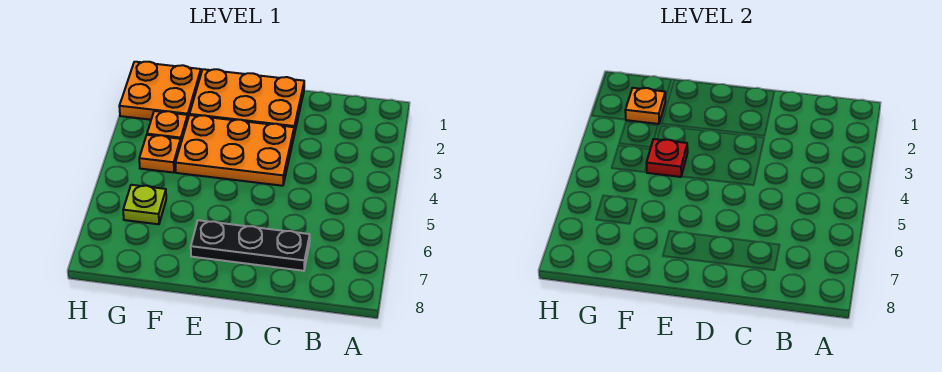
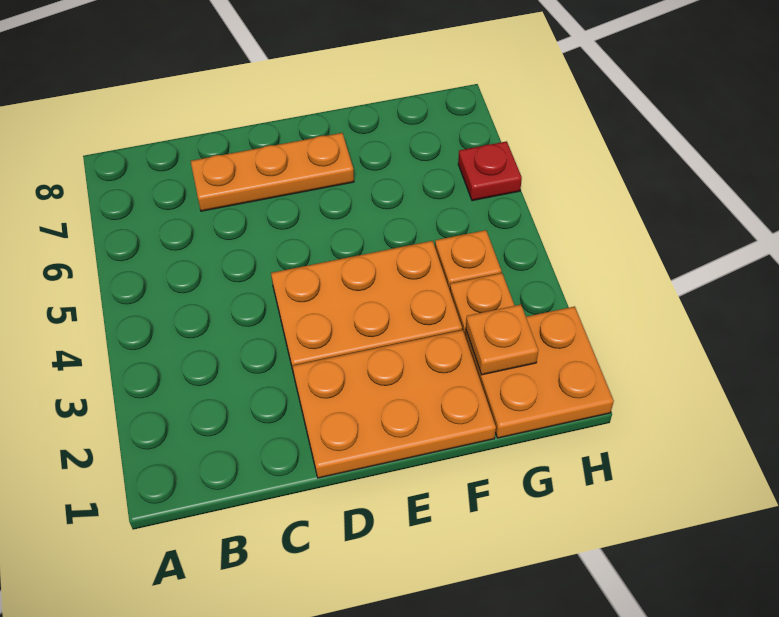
black 1x3 plate [191,220,310,271] -> orange 1x3 plate [191,133,354,211]
red 1x1 plate [646,139,688,177] -> red 1x1 plate moved to [458,141,522,201]
lime 1x1 plate [123,185,166,224] -> none

